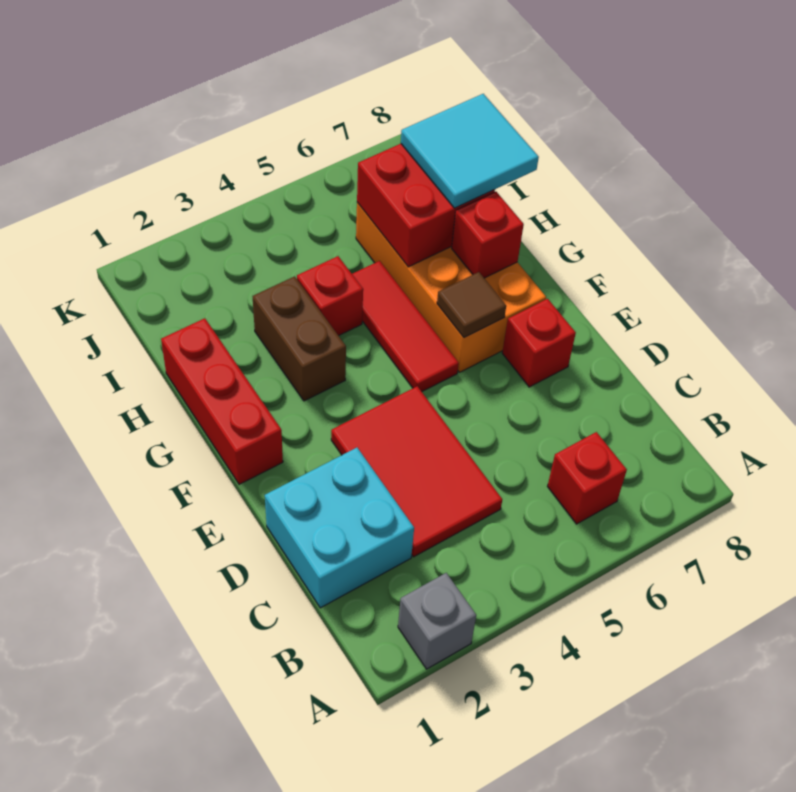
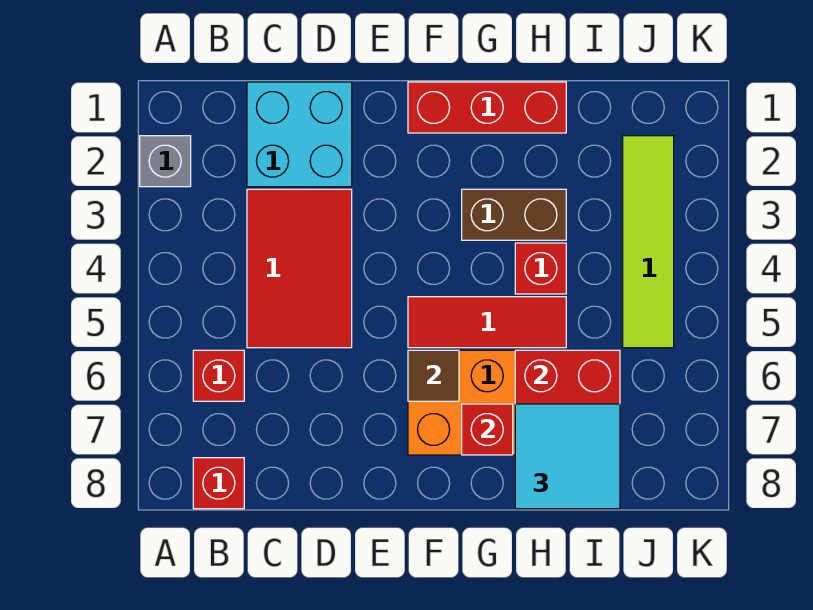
red 2x3 tile [331,386,502,557] -> red 2x3 tile turned to [247,189,352,348]
red 1x1 brick [502,299,576,387] -> red 1x1 brick moved to [193,458,244,509]
none -> lime 1x4 tile [623,136,674,348]

